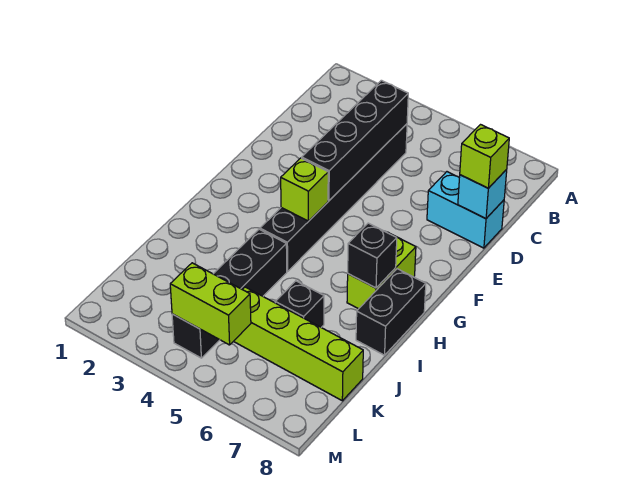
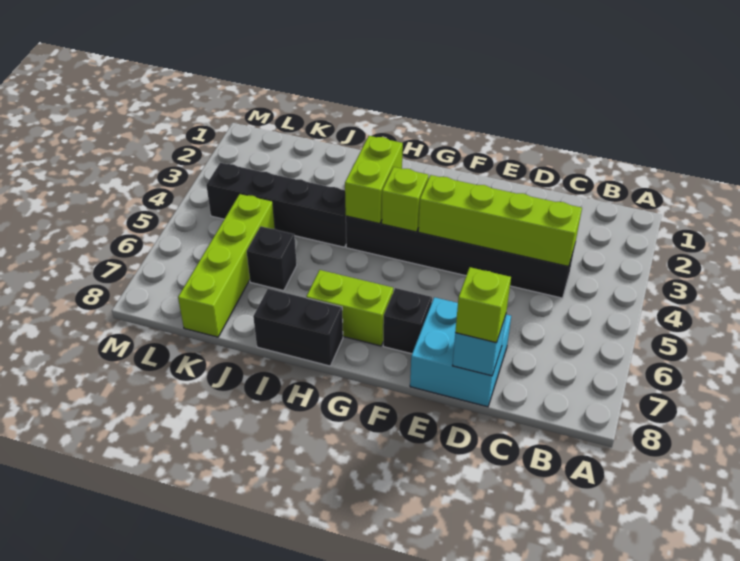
black 1x4 brick [302,80,408,201] -> lime 1x4 brick [418,175,582,266]
cyan 1x2 brick [427,172,504,248] -> cyan 2x2 brick [410,297,511,407]
black 1x1 brick [348,223,397,288] -> black 1x1 brick moved to [383,288,432,354]
lime 1x2 brick [170,263,251,345] -> lime 1x2 brick moved to [345,136,403,224]

